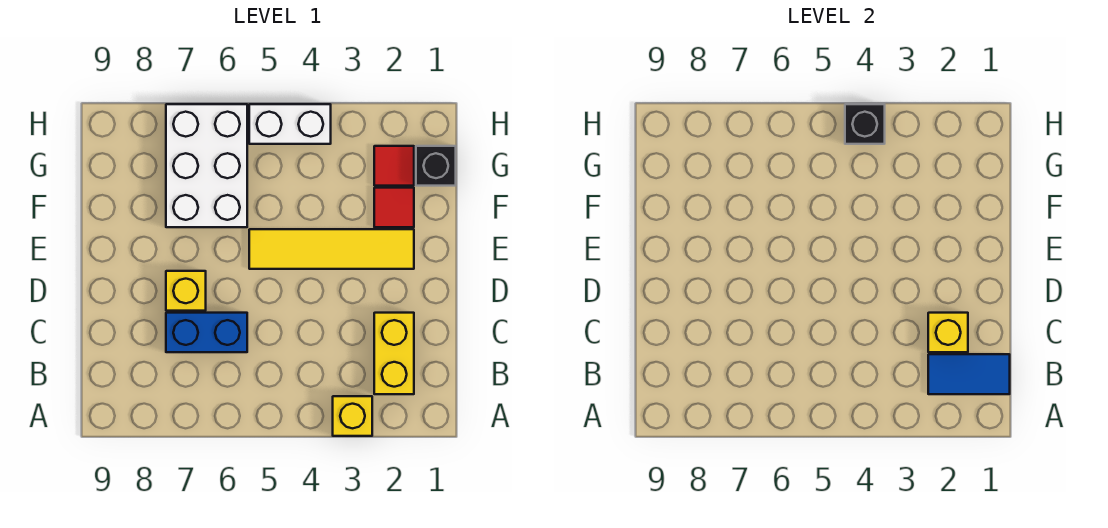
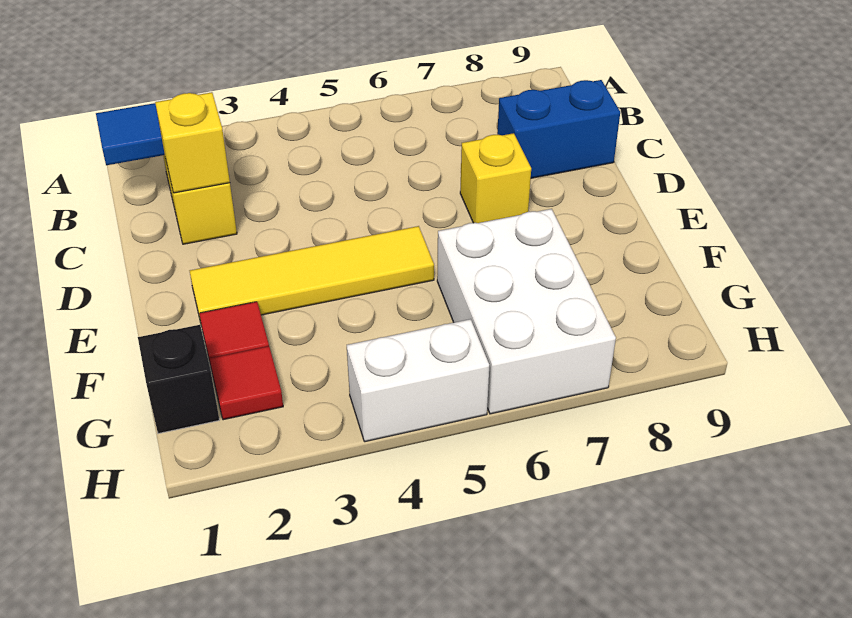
yellow 1x1 brick [333,396,372,436] -> none
blue 1x2 brick [166,313,247,352] -> blue 1x2 brick moved to [497,80,620,178]
black 1x1 brick [845,104,885,144] -> none

